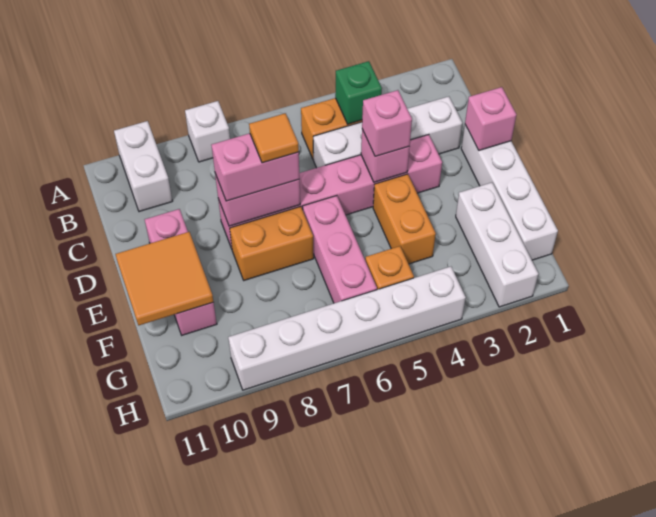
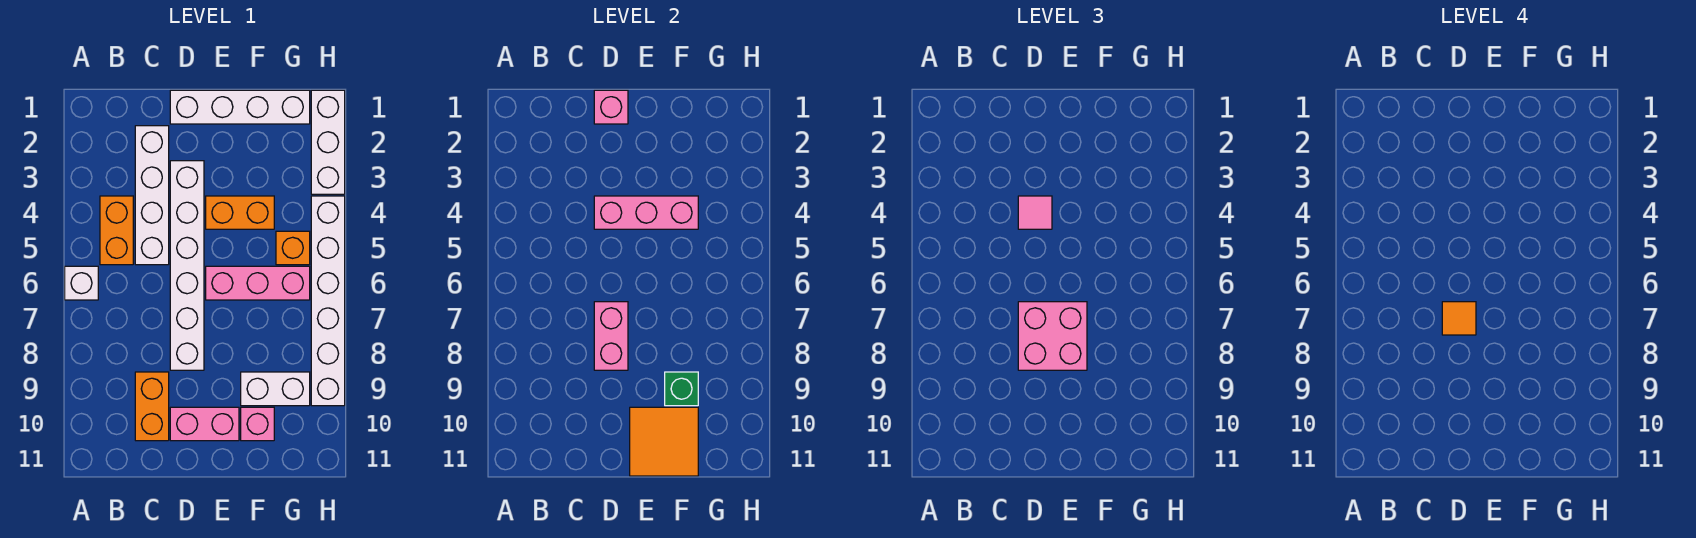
white 1x1 brick [185,101,230,162] -> white 1x1 brick moved to [65,266,98,300]
white 1x2 brick [114,121,172,212] -> white 1x2 brick moved to [241,372,310,406]
green 1x1 brick [335,61,382,124] -> green 1x1 brick moved to [665,372,698,406]
pink 1x6 brick [218,135,442,249] -> white 1x6 brick [170,161,204,370]
pink 1x1 brick [361,129,410,182] -> pink 1x3 brick [594,196,698,229]
pink 1x1 brick [362,90,412,156] -> pink 1x1 tile [1018,196,1052,229]
pink 1x2 brick [212,133,300,201] -> pink 2x2 brick [1018,302,1087,370]
orange 1x2 brick [230,206,314,280] -> orange 1x2 brick moved to [135,372,169,441]
white 1x3 brick [456,183,538,307] -> white 1x3 brick turned to [311,90,345,194]

